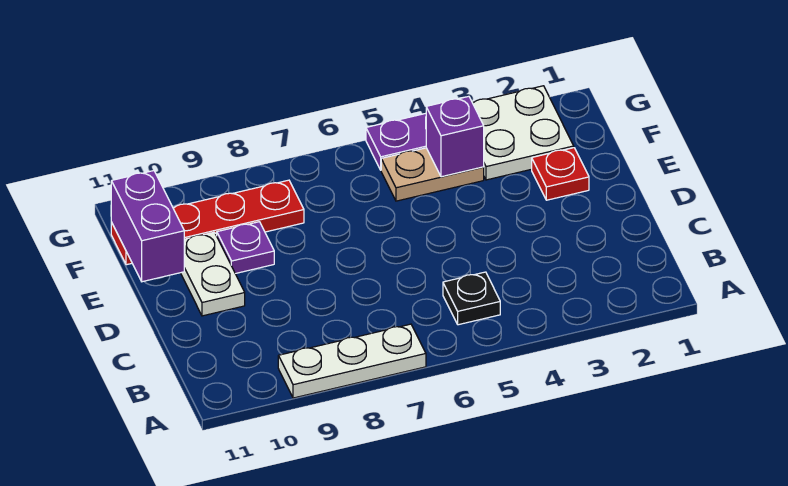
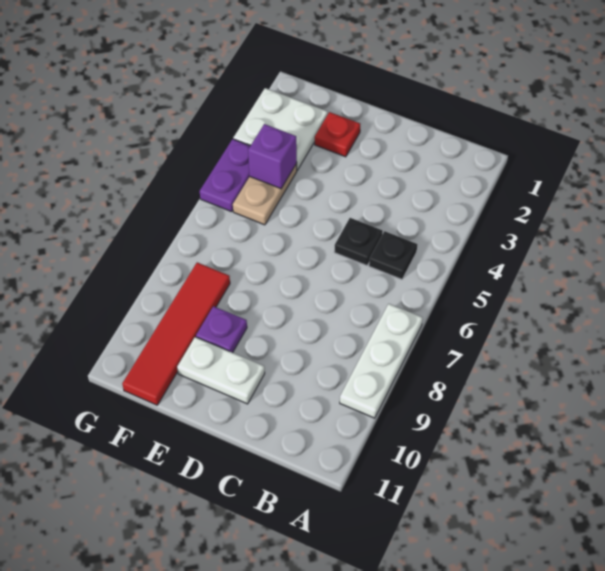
none -> black 1x1 plate [334,218,383,265]
purple 1x2 brick [111,171,184,282] -> none
red 1x4 plate [111,180,304,265] -> red 1x4 tile [122,262,230,405]

